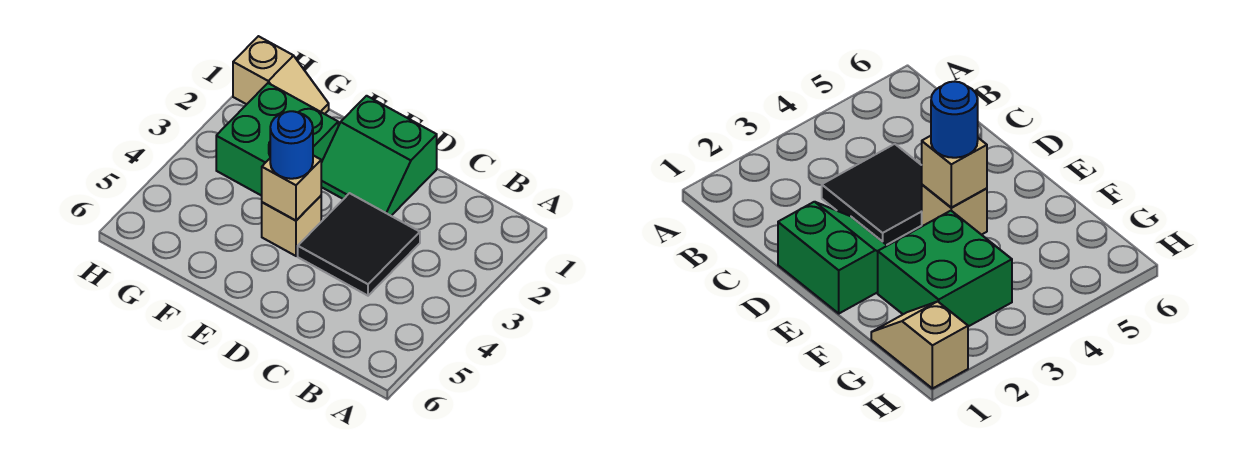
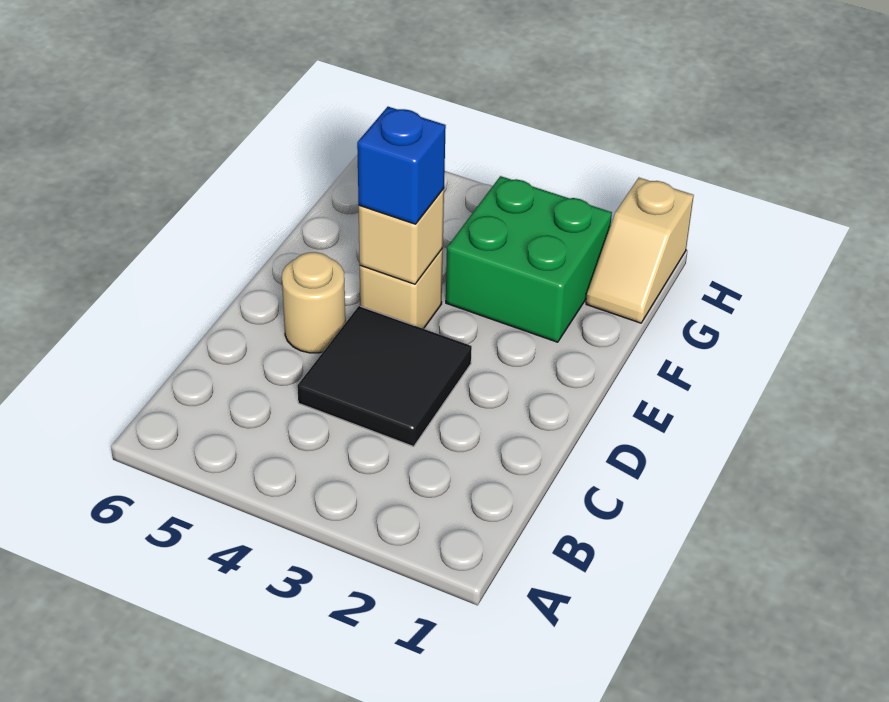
green 2x2 slope [321,96,437,216] -> none
none -> tan 1x1 round brick [282,252,345,353]
blue 1x1 round brick [270,111,313,179] -> blue 1x1 brick [357,107,446,224]

